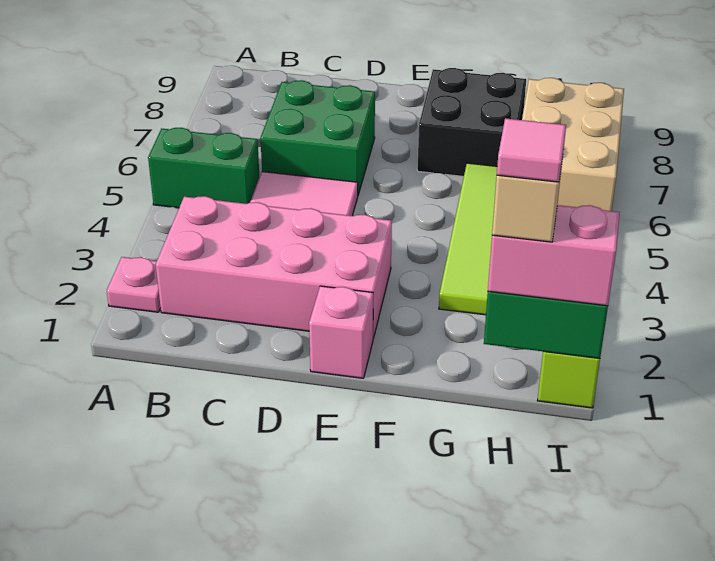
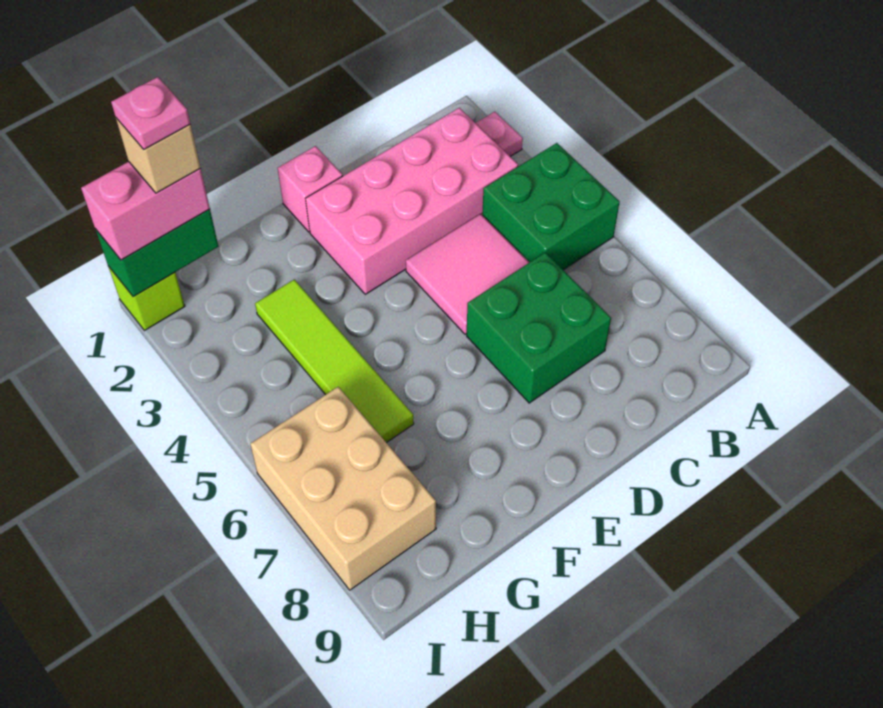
green 1x2 brick [148,128,260,208] -> green 2x2 brick [482,143,620,270]
black 2x2 brick [417,68,526,176] -> none
pink 1x1 tile [497,118,566,182] -> pink 1x1 plate [111,77,190,149]

